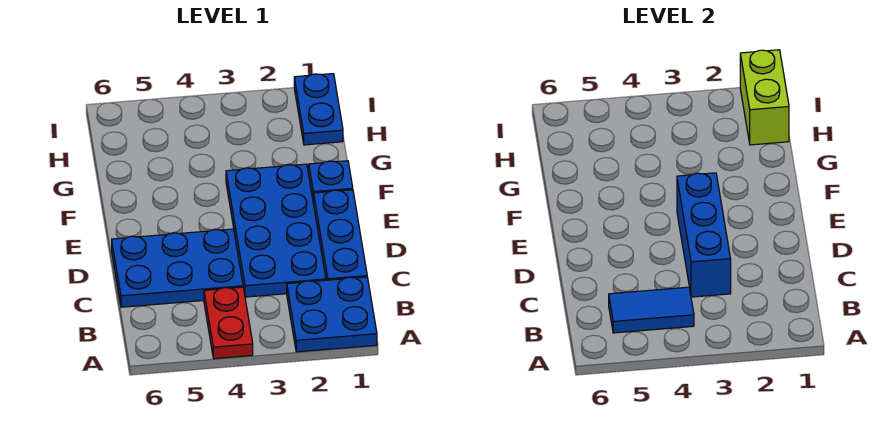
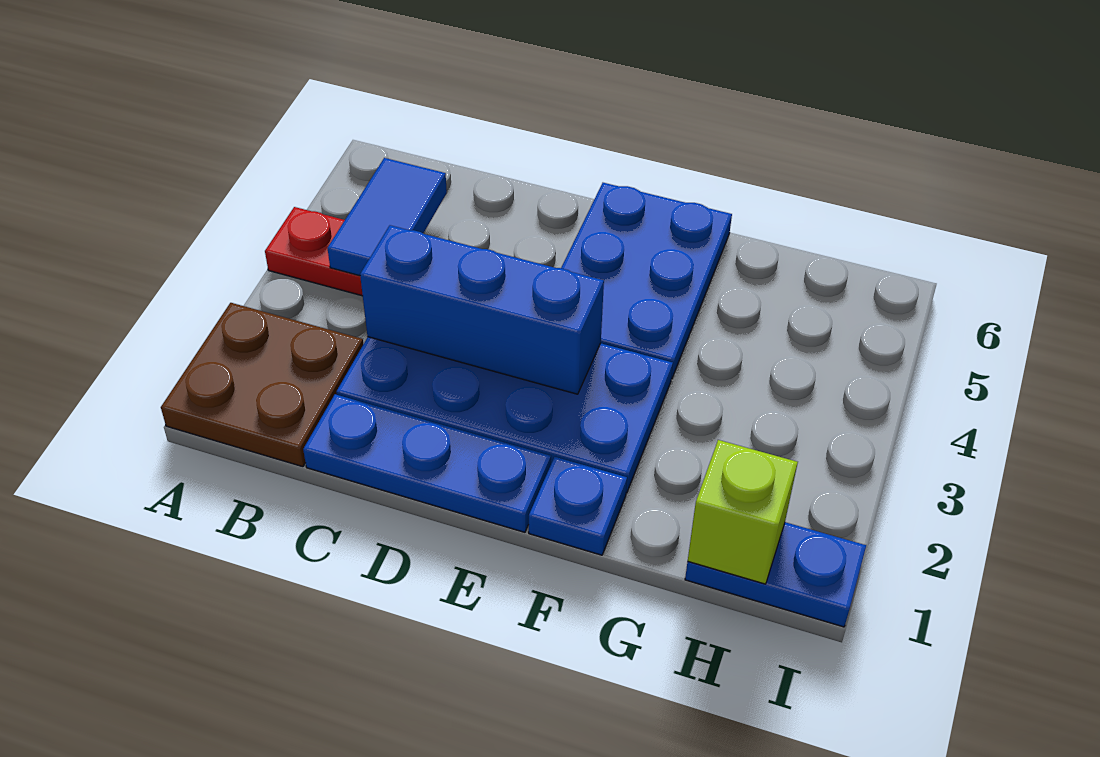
blue 2x2 plate [287,277,377,352] -> brown 2x2 plate [161,303,363,467]
blue 2x3 plate [112,229,243,307] -> blue 2x3 plate moved to [561,183,732,379]
lime 1x2 brick [740,50,789,145] -> lime 1x1 brick [688,440,798,584]

